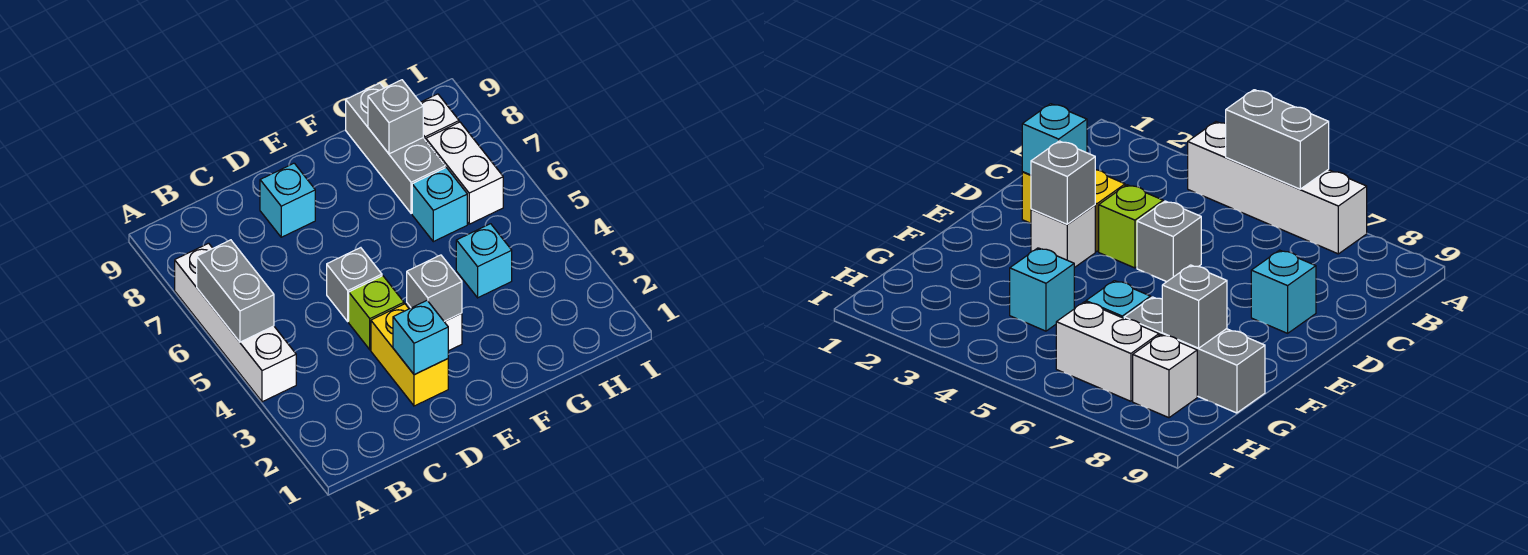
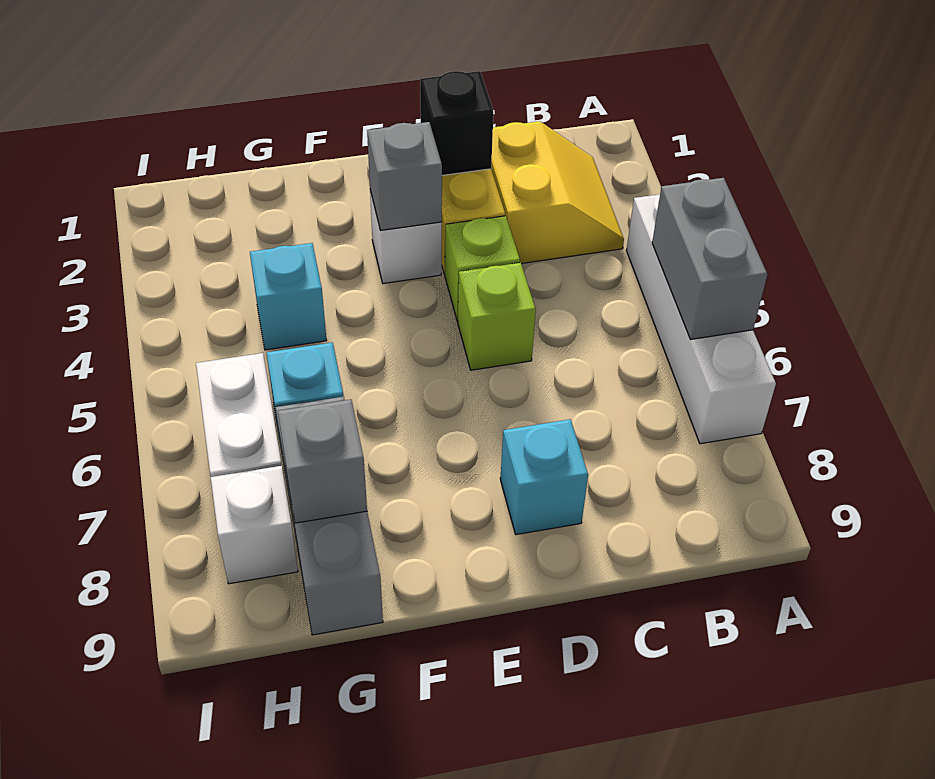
none -> yellow 2x2 slope [491,121,624,264]
cyan 1x1 brick [393,301,448,375] -> black 1x1 brick [420,71,494,175]
grey 1x1 brick [327,248,382,321] -> lime 1x1 brick [458,263,536,370]

